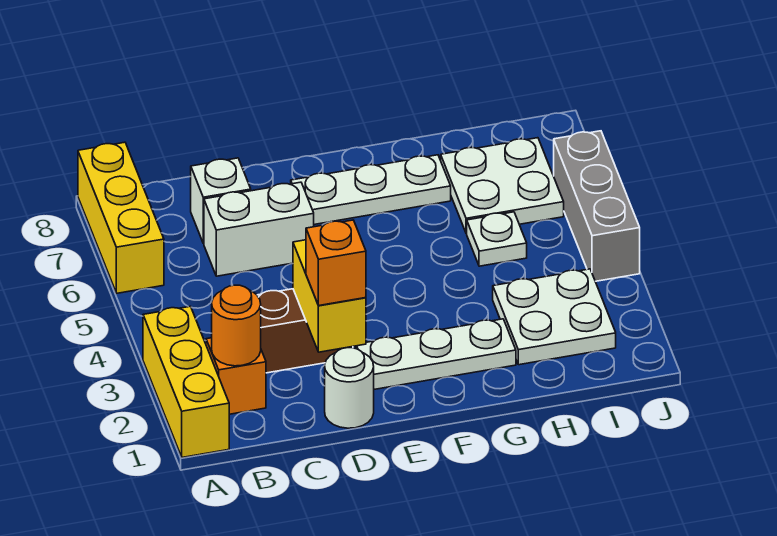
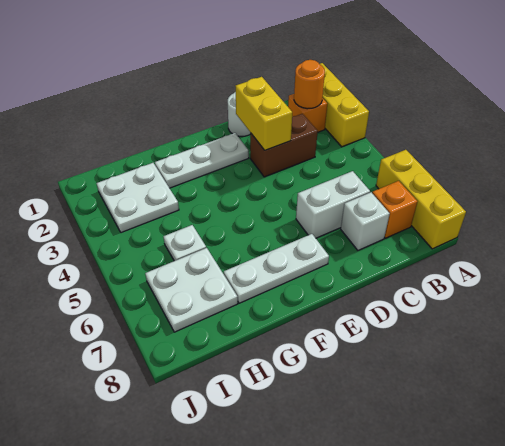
orange 1x1 brick [306,220,366,306] -> orange 1x1 brick moved to [372,181,418,238]
grey 1x3 brick [554,131,640,281] -> none

